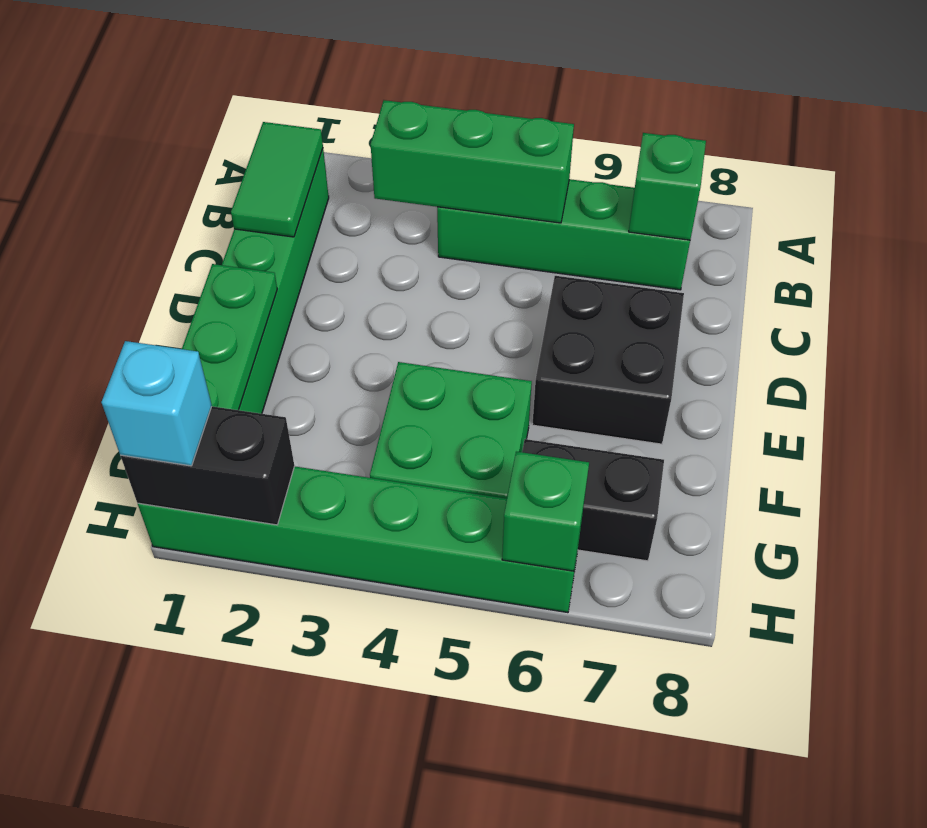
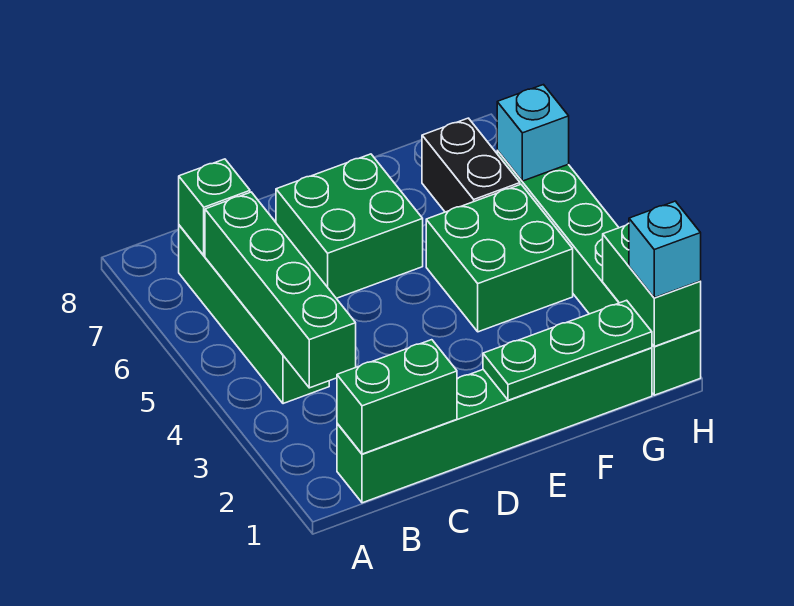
green 1x2 tile [231,122,323,237] -> green 1x2 brick [337,340,457,454]
green 1x3 brick [371,100,574,223] -> green 1x4 brick [205,192,356,388]
black 2x2 brick [532,276,684,444] -> green 2x2 brick [276,154,423,298]
black 1x2 brick [120,406,294,525] -> green 1x2 brick [603,223,701,346]
green 1x1 brick [502,452,589,571] -> cyan 1x1 brick [497,85,569,181]

